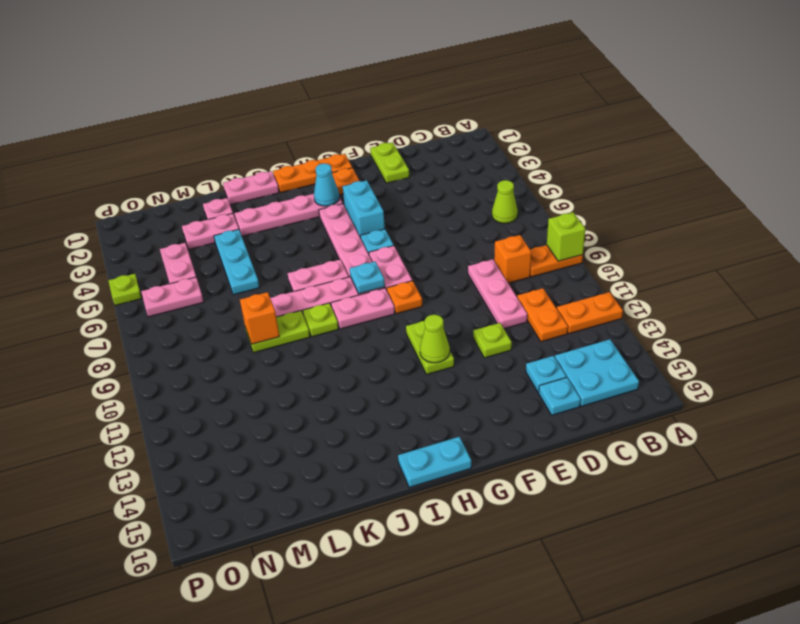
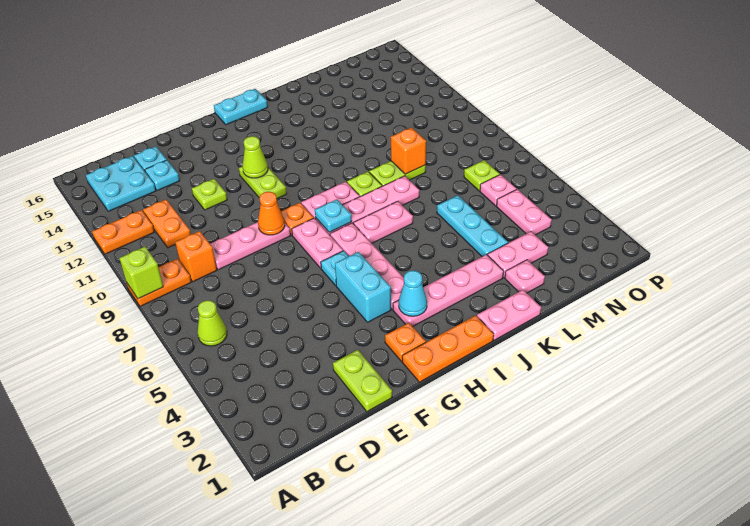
pink 1x3 plate [468,259,527,329] -> pink 1x3 plate turned to [210,222,291,270]
none -> orange 1x1 cone [258,192,285,235]
pink 1x2 plate [141,277,204,317] -> pink 1x1 plate [480,174,517,206]
lime 1x1 plate [108,274,142,305] -> lime 1x1 plate moved to [464,160,500,191]

